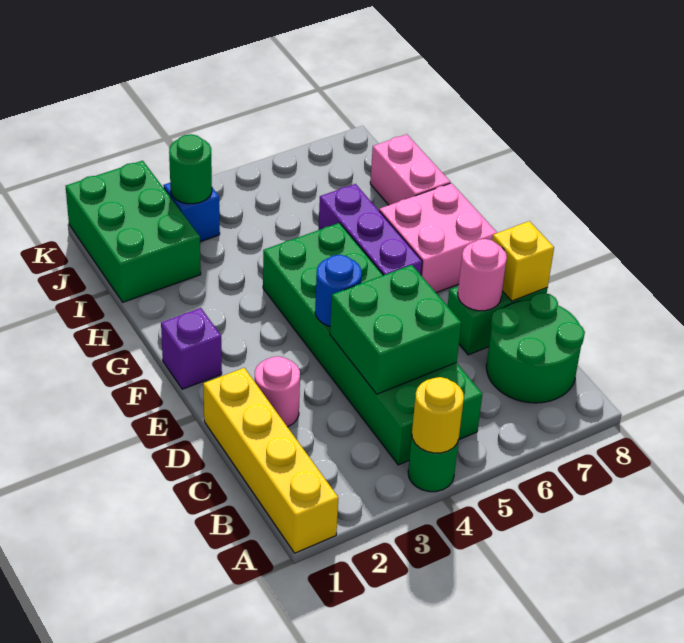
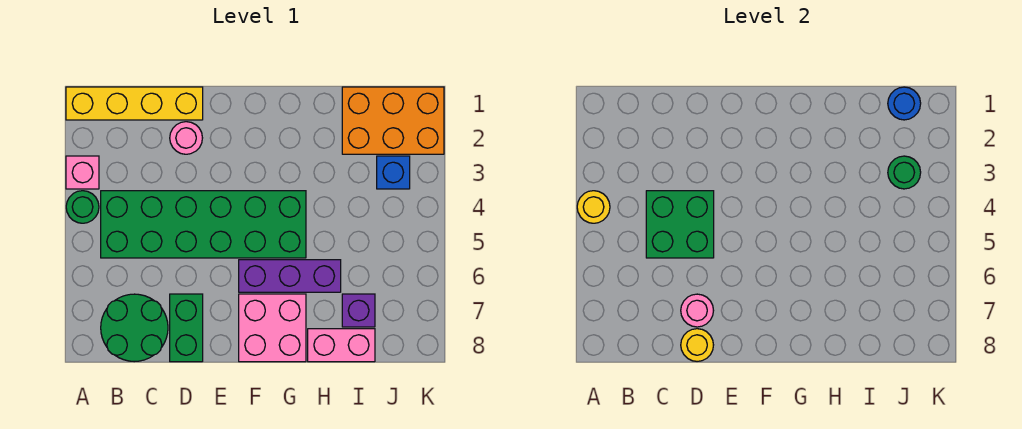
none -> pink 1x1 brick [66,156,99,189]
yellow 1x1 brick [492,221,554,301] -> yellow 1x1 round brick [681,329,713,361]
blue 1x1 round brick [315,255,362,326] -> blue 1x1 round brick moved to [888,87,921,120]
purple 1x1 brick [161,308,222,389] -> purple 1x1 brick moved to [342,294,375,327]
green 2x3 brick [66,161,201,302] -> orange 2x3 brick [342,87,444,154]

